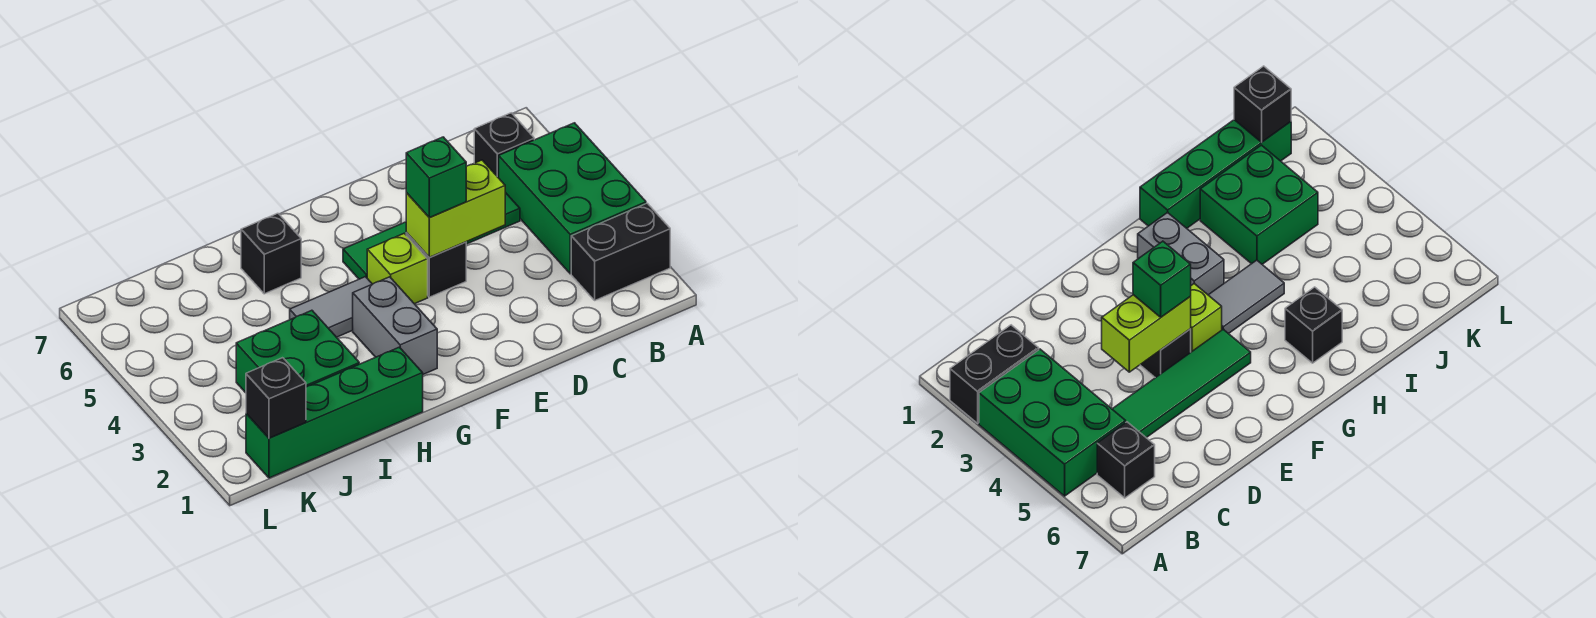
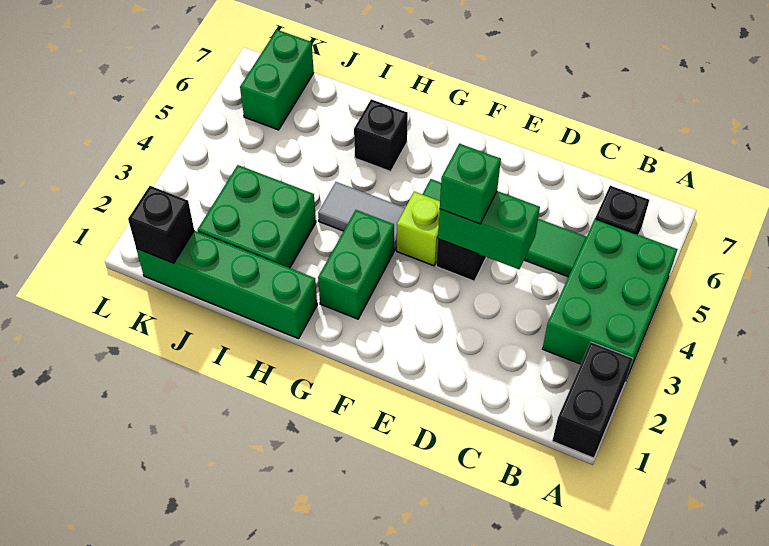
black 1x2 brick [571,203,670,300] -> black 1x2 brick turned to [552,342,633,458]
lime 1x2 brick [406,160,505,257] -> green 1x2 brick [438,191,540,269]
grey 1x2 brick [353,277,437,374] -> green 1x2 brick [318,210,394,319]
none -> green 1x2 brick [240,30,314,130]

